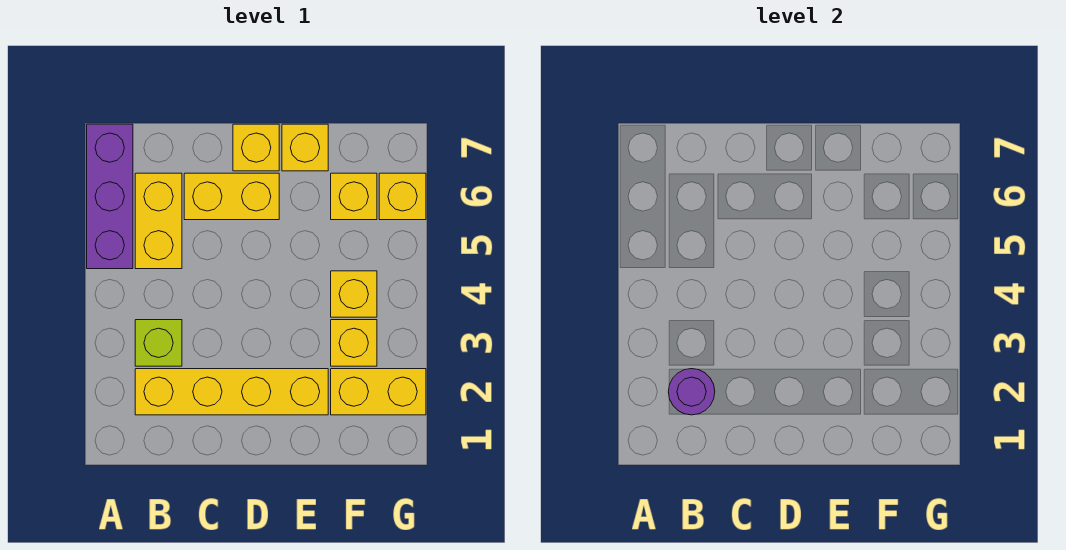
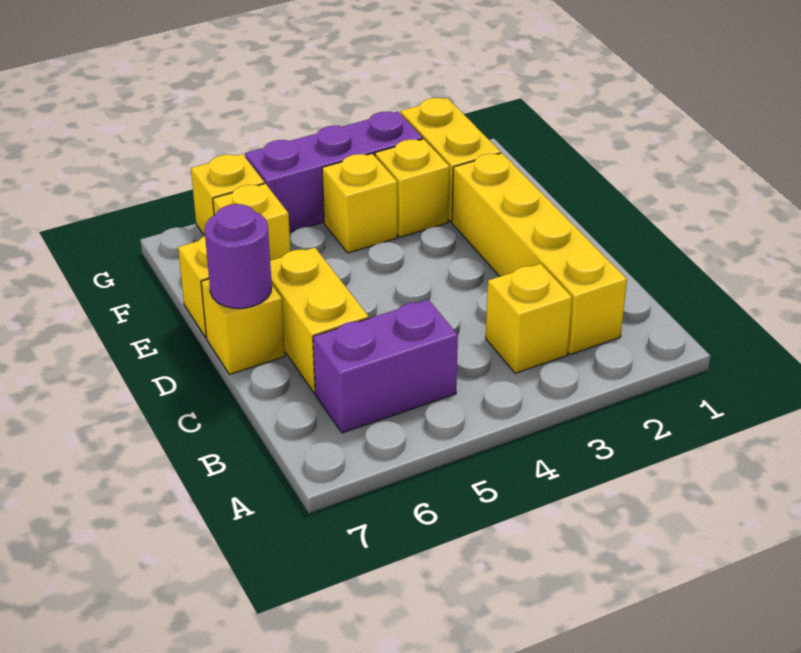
purple 1x3 brick [87,124,133,269] -> purple 1x3 brick moved to [245,111,423,232]
purple 1x1 round brick [668,369,715,415] -> purple 1x1 round brick moved to [205,204,272,308]
lime 1x1 brick [135,320,182,366] -> yellow 1x1 brick [486,264,572,373]
yellow 1x2 brick [135,173,182,269] -> purple 1x2 brick [313,300,458,433]

